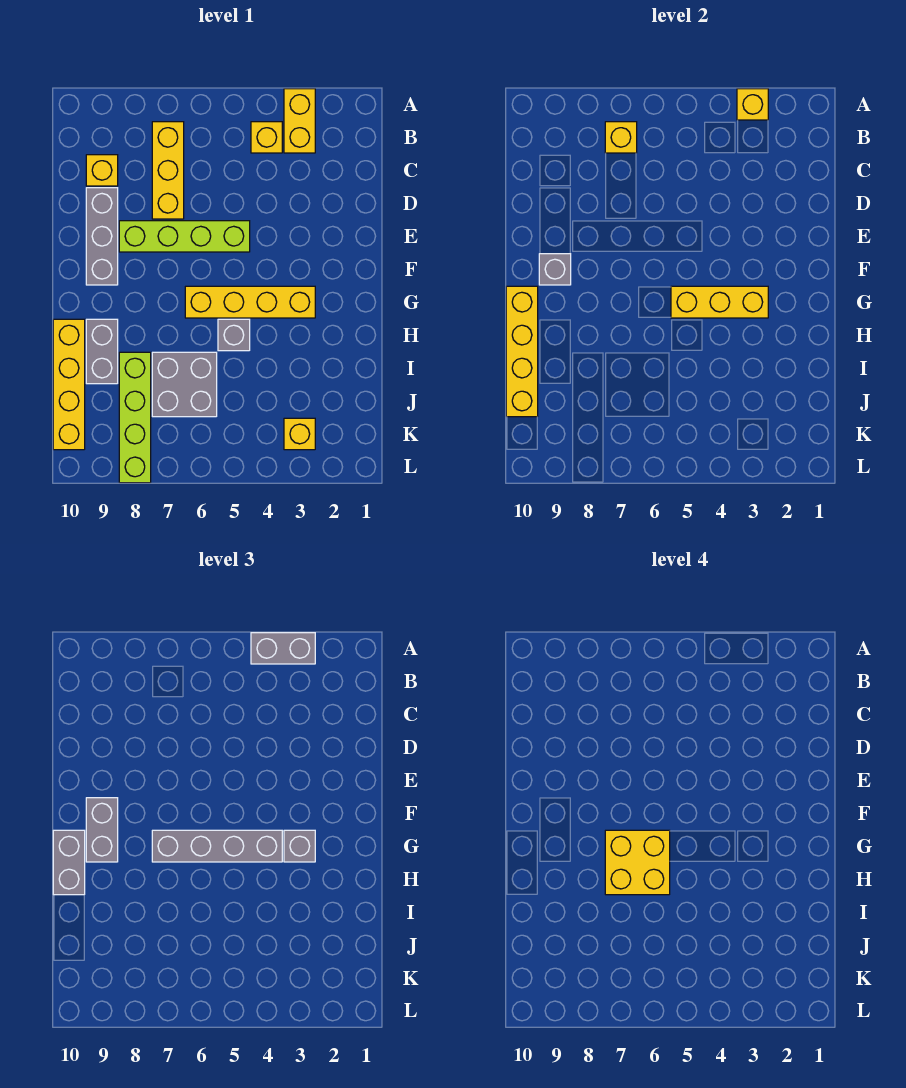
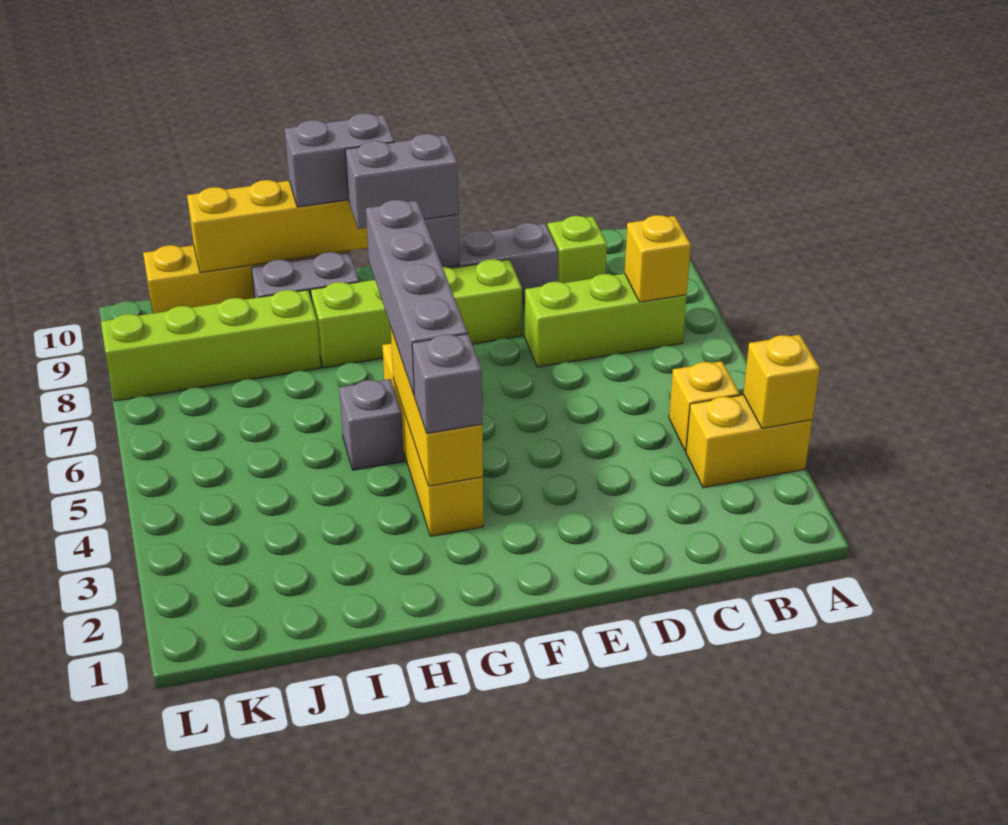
grey 1x2 brick [251,633,315,664] -> none
yellow 1x3 brick [152,122,184,219] -> lime 1x3 brick [525,274,687,367]
yellow 1x1 brick [86,155,118,186] -> lime 1x1 brick [548,216,607,283]
lime 1x4 brick [119,221,250,252] -> lime 1x4 brick turned to [311,259,522,368]
yellow 2x2 brick [605,830,670,895] -> none
grey 2x2 brick [152,352,217,417] -> none
yellow 1x1 brick [284,418,315,450] -> none

